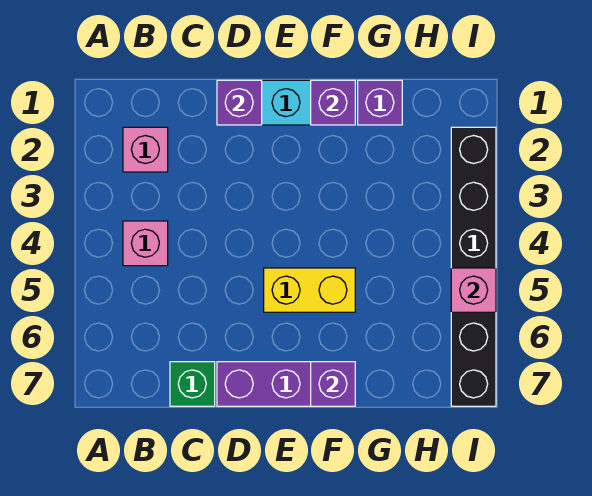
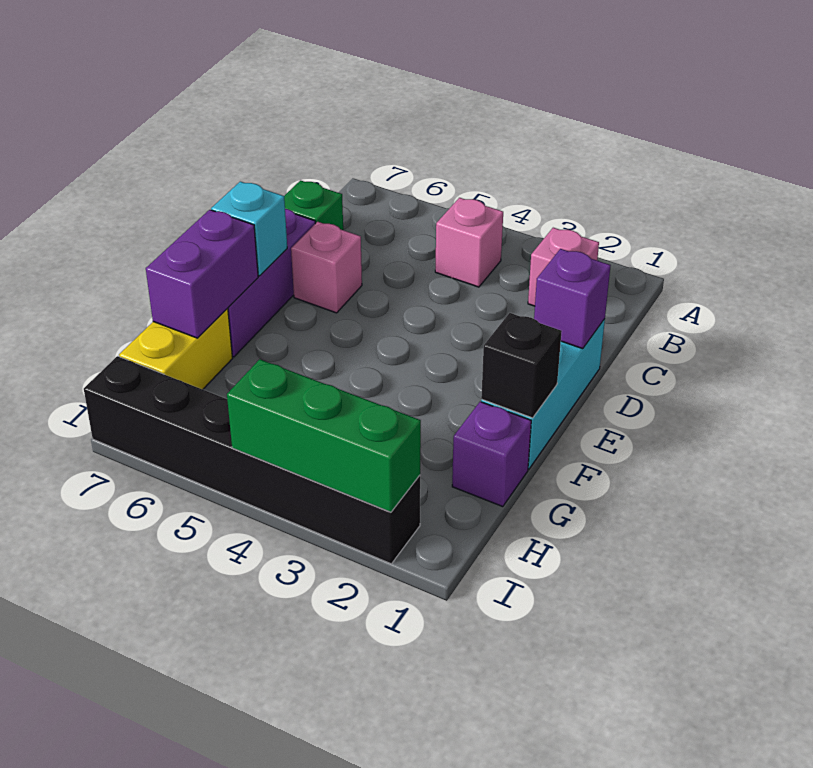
yellow 1x2 brick [264,268,355,312] -> yellow 1x2 brick moved to [119,308,233,389]
none -> cyan 1x1 brick [211,181,287,276]
purple 1x1 brick [311,80,355,125] -> black 1x1 brick [481,313,562,418]
purple 1x1 brick [311,362,355,406] -> purple 1x2 brick [146,210,258,338]
none -> green 1x3 brick [227,359,421,512]
pink 1x1 brick [451,268,496,312] -> pink 1x1 brick moved to [291,222,362,313]

